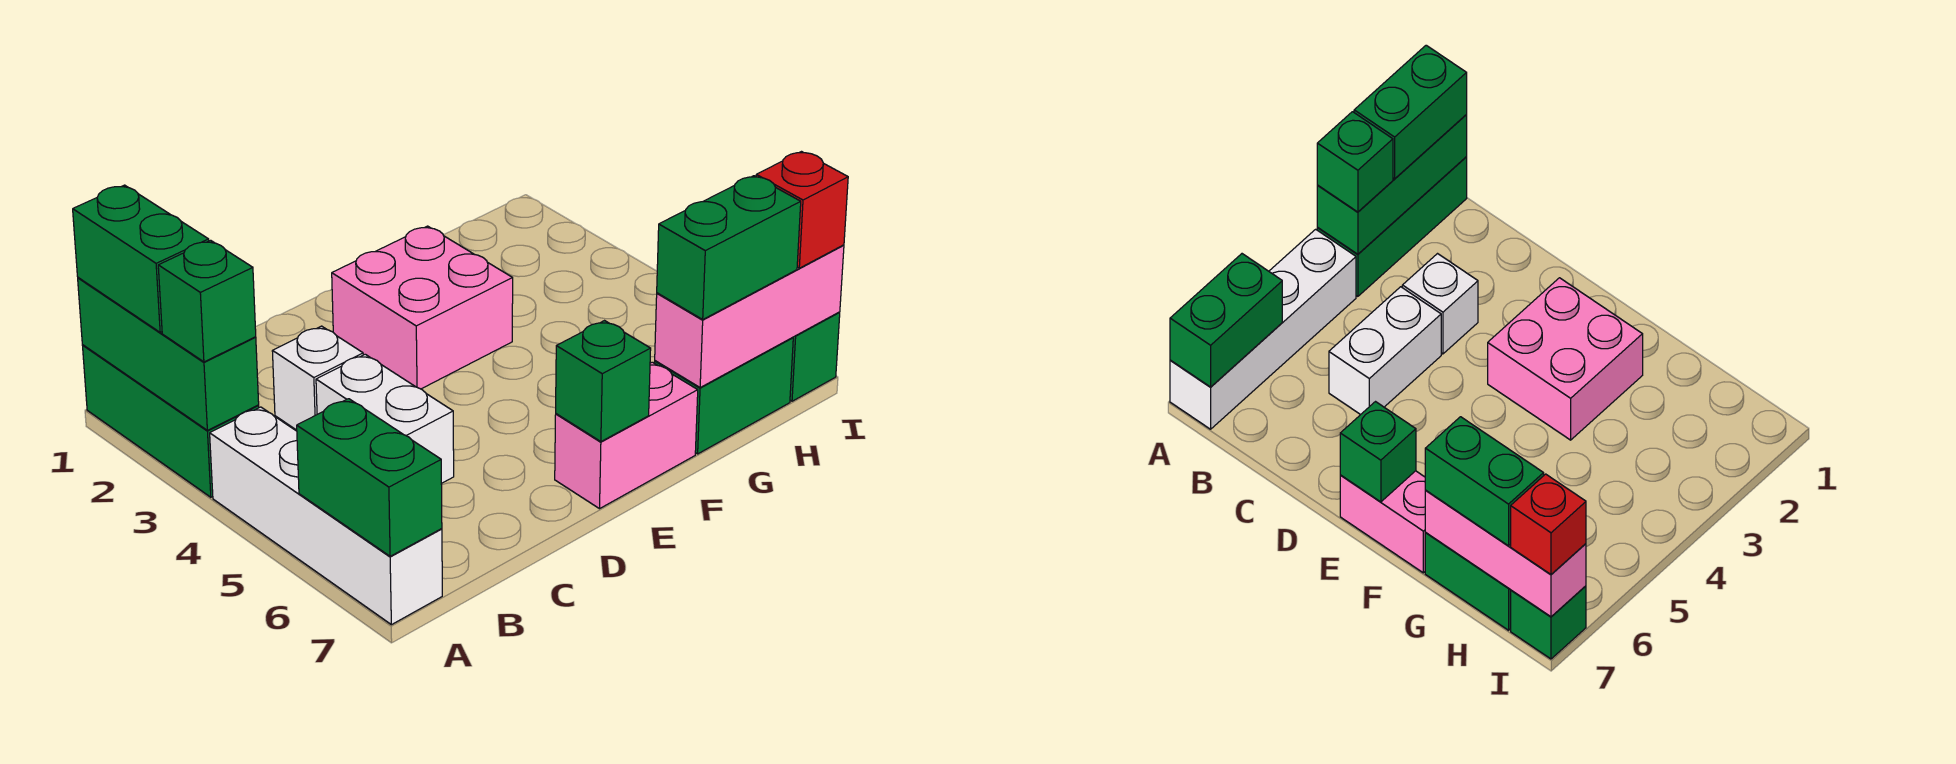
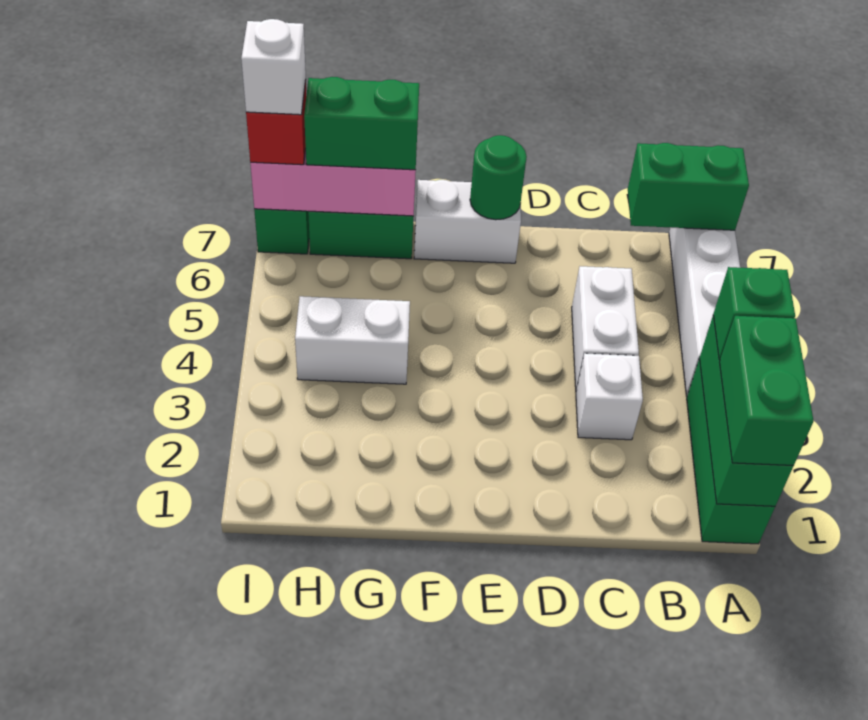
green 1x2 brick [297,399,442,556] -> green 1x2 brick turned to [628,143,749,230]
pink 2x2 brick [332,226,513,389] -> none
pink 1x2 brick [555,362,698,509] -> white 1x2 brick [414,180,521,263]
green 1x1 brick [556,321,651,442] -> green 1x1 round brick [470,135,527,220]
none -> white 1x2 brick [295,296,410,384]
none -> white 1x1 brick [241,19,306,115]

